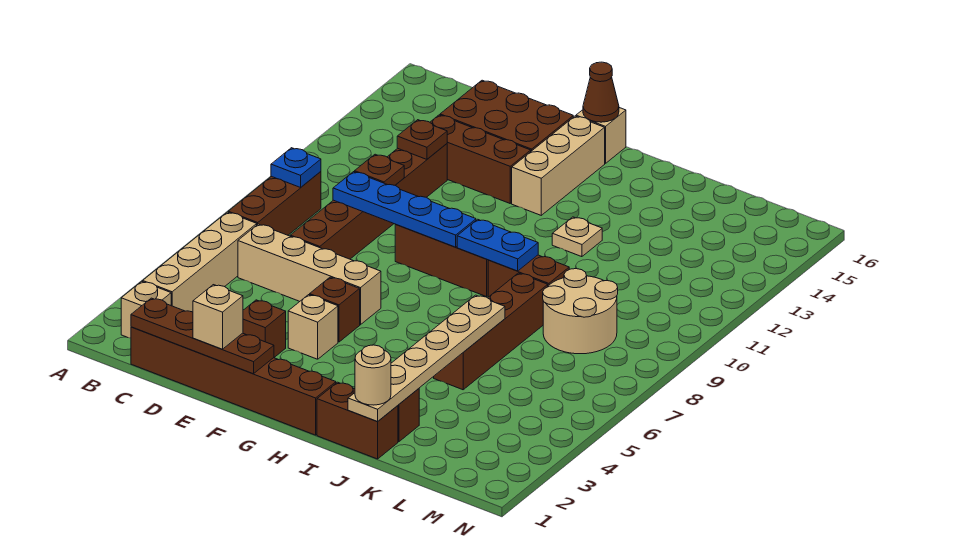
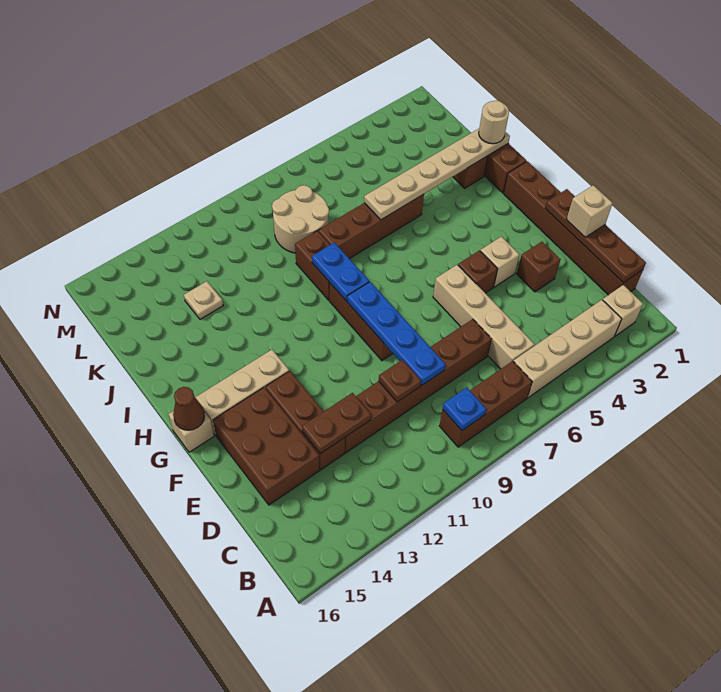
brown 1x1 plate [397,120,447,159] -> brown 1x2 plate [302,393,371,454]
tan 1x1 plate [552,217,602,257] -> tan 1x1 plate moved to [184,281,223,319]

